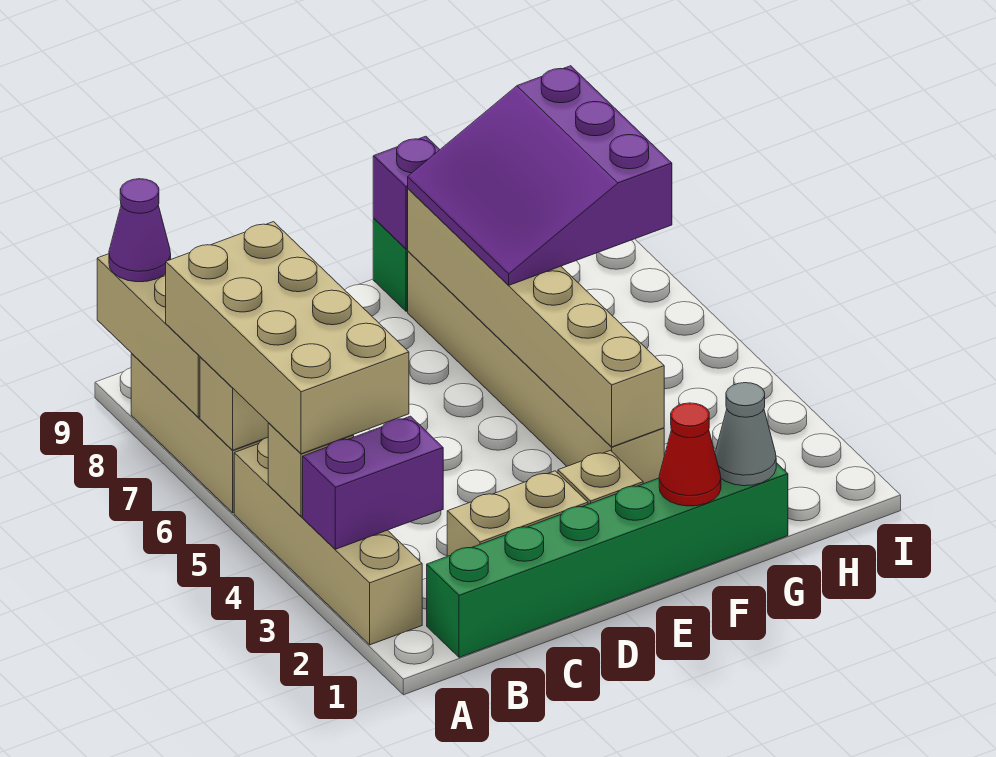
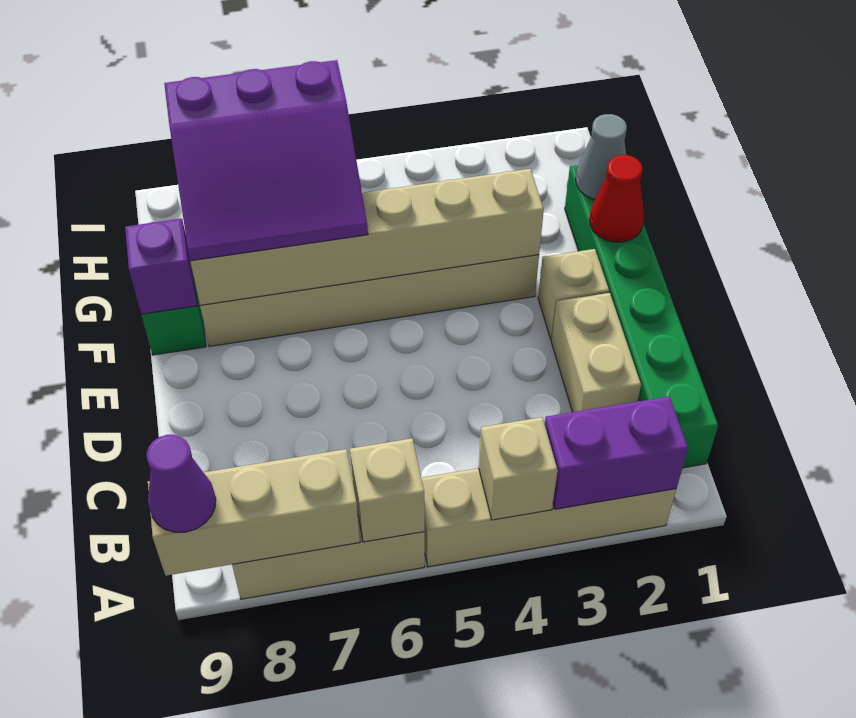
purple 1x2 brick [303,416,443,549] -> purple 1x2 brick turned to [545,396,688,509]
tan 2x4 brick [166,222,409,454] -> none

